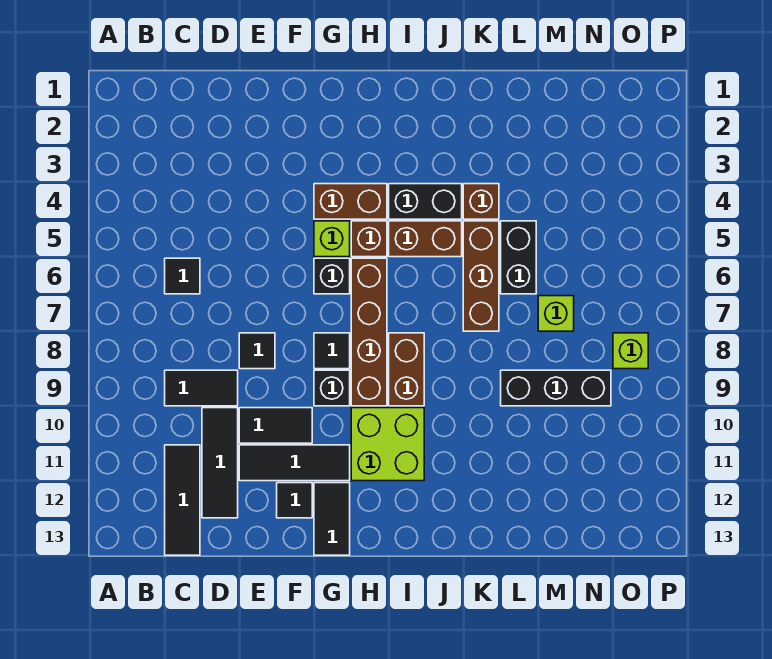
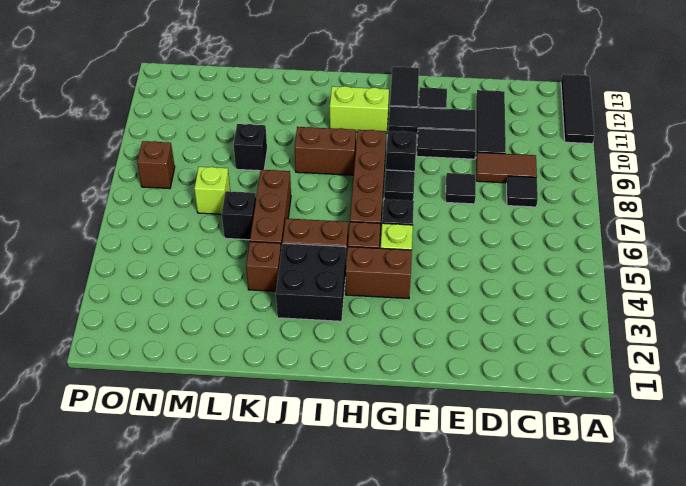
black 1x1 tile [165,258,200,294] -> black 1x1 tile moved to [507,176,538,207]
black 1x2 tile [165,370,238,406] -> brown 1x2 tile [476,152,537,183]
black 1x3 tile [165,445,200,555] -> black 1x3 tile moved to [561,74,595,144]
lime 2x2 brick [351,408,424,481] -> lime 1x2 brick [330,86,389,134]
black 1x2 brick [389,184,462,219] -> black 2x2 brick [276,243,346,321]
brown 1x2 brick [389,333,424,406] -> brown 1x2 brick turned to [295,127,356,175]
black 1x2 brick [501,221,536,294] -> black 1x1 brick [222,191,256,240]
black 1x3 brick [501,370,611,406] -> black 1x1 brick [234,124,267,171]
lime 1x1 brick [613,333,648,369] -> brown 1x1 brick [137,141,175,189]

